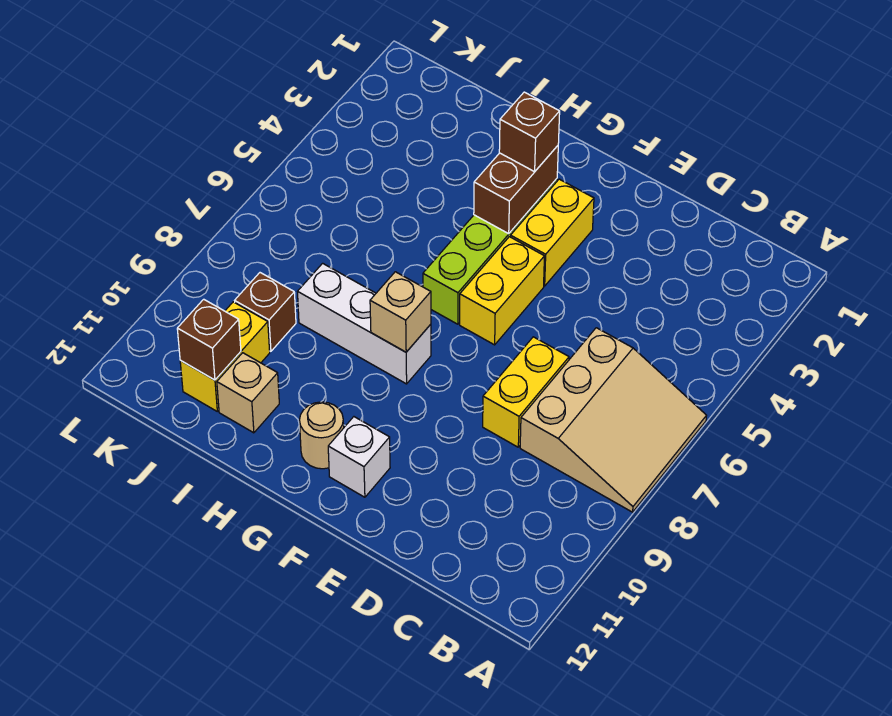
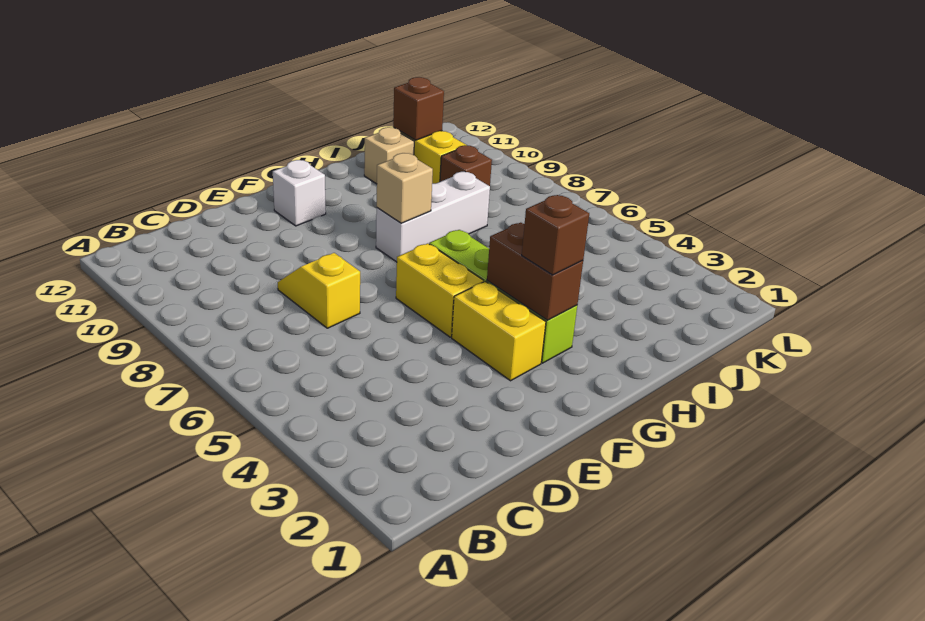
tan 3x3 slope [520,328,706,512] -> none
yellow 1x2 brick [483,337,569,447] -> yellow 1x2 slope [278,253,360,328]
tan 1x1 round brick [299,402,344,469] -> none

